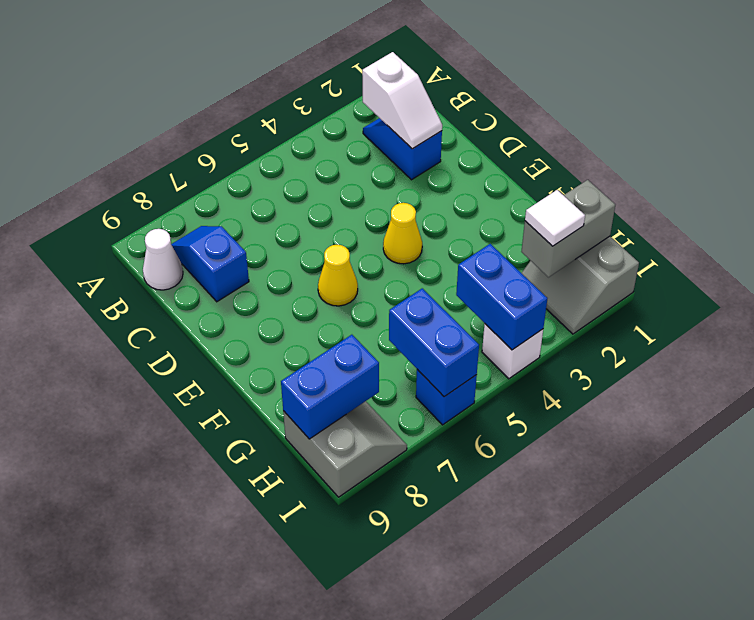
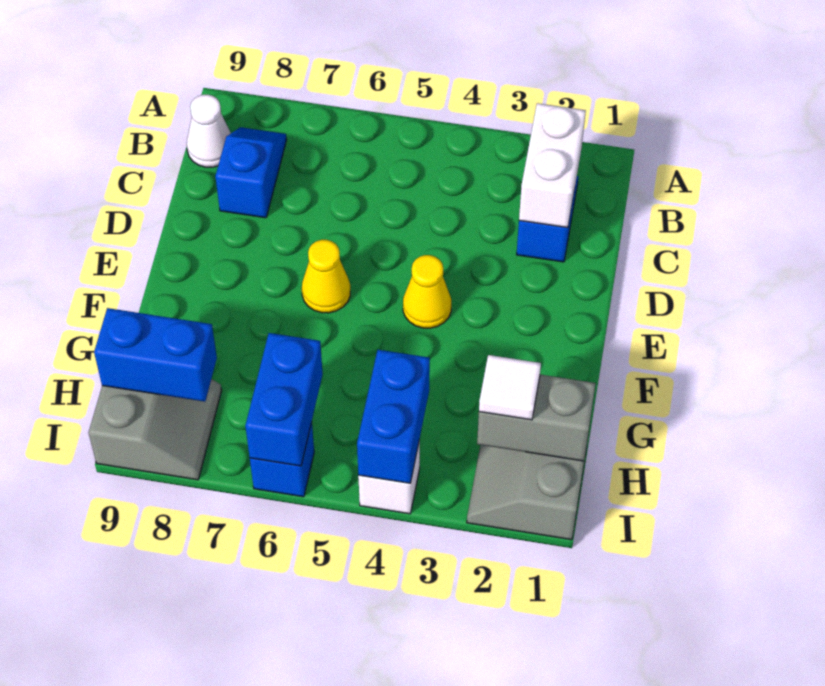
white 1x2 slope [362,52,442,149] -> white 1x2 brick [519,103,586,228]

